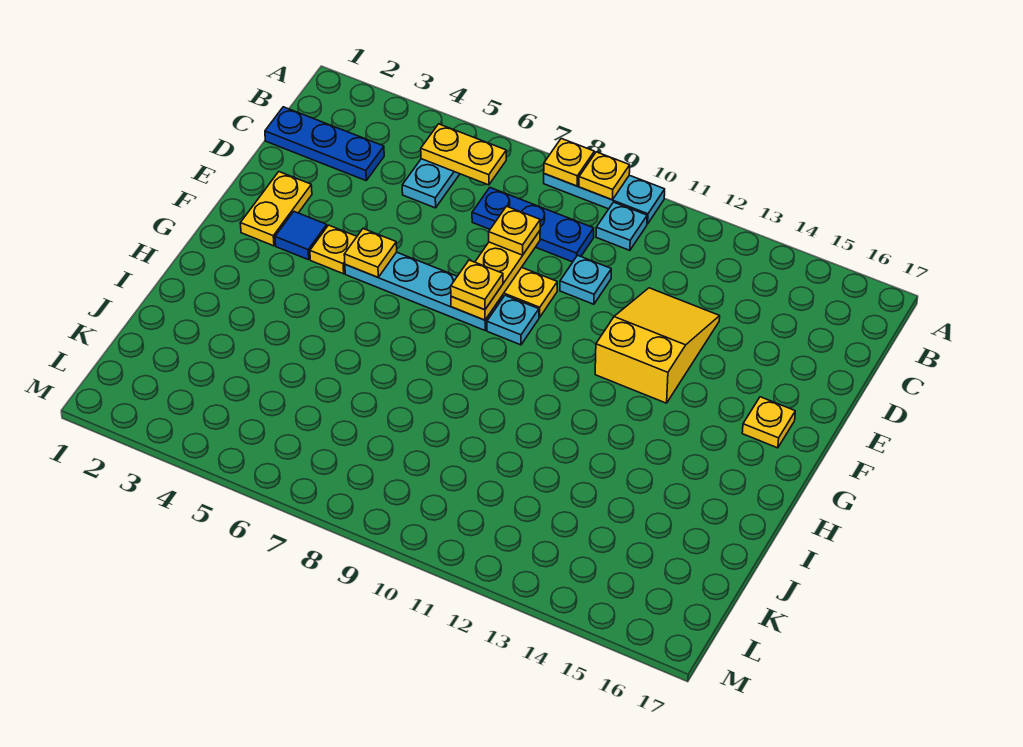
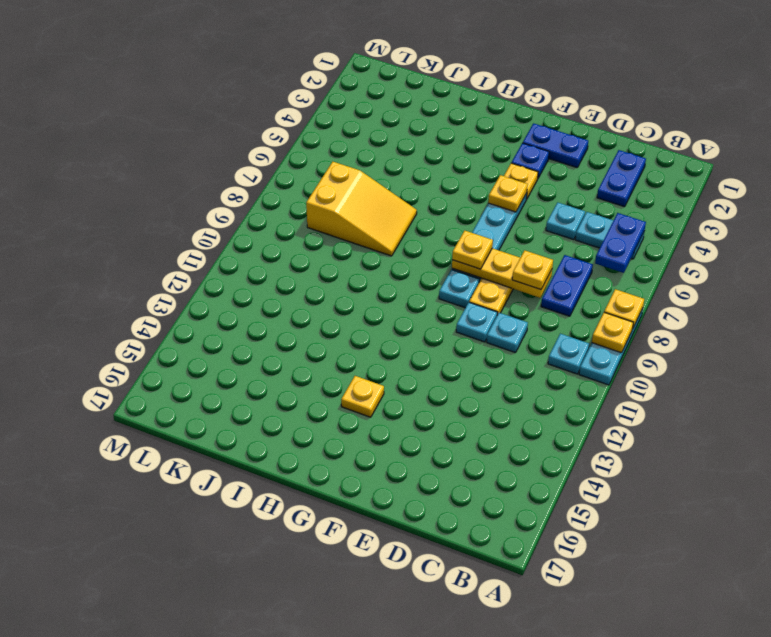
yellow 1x2 plate [421,124,506,185] -> blue 1x2 plate [595,213,646,273]
blue 1x3 plate [265,107,384,181] -> blue 1x2 plate [597,150,646,207]
blue 1x3 plate [472,188,594,262] -> blue 1x2 plate [541,255,593,316]
none -> cyan 1x1 plate [546,202,585,240]
yellow 2x3 slope [595,288,720,403] -> yellow 2x3 slope moved to [306,162,417,256]
yellow 1x2 plate [240,172,312,246] -> blue 1x2 plate [523,123,588,167]
none -> cyan 1x1 plate [456,302,497,342]
blue 1x1 tile [275,212,327,260] -> blue 1x1 plate [511,143,549,178]
yellow 1x1 plate [742,397,795,448] -> yellow 1x1 plate moved to [341,376,384,417]

